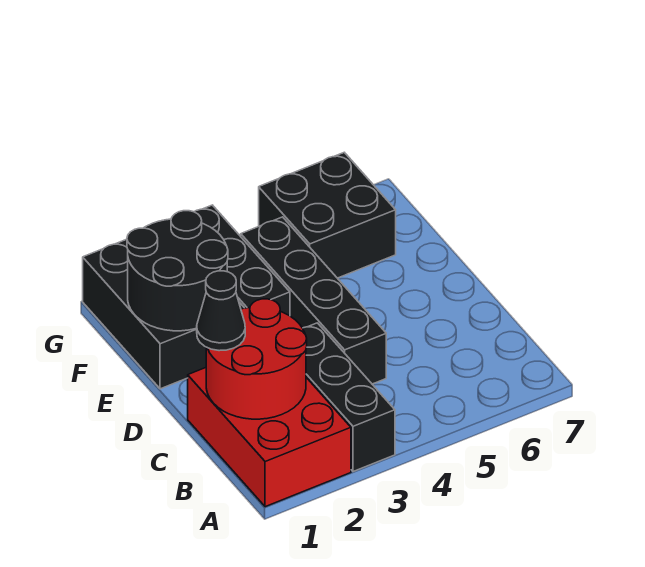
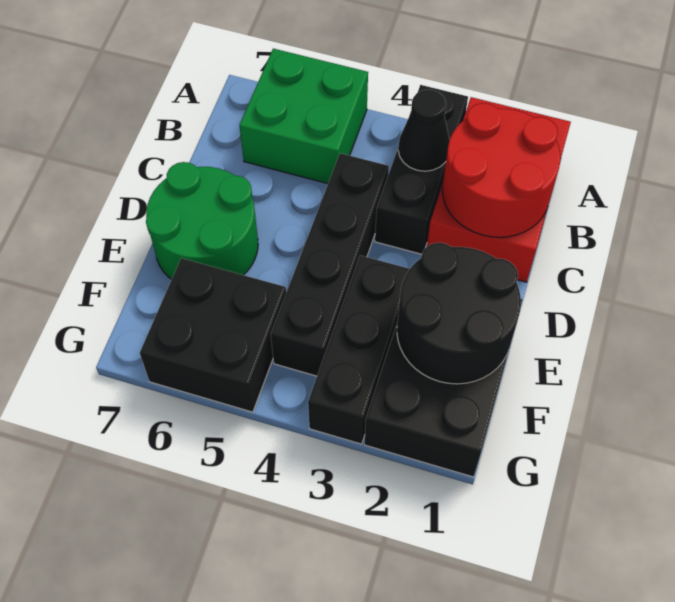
none -> green 2x2 brick [239,49,368,184]
black 1x1 cone [197,271,245,351] -> black 1x1 cone moved to [398,90,450,171]
none -> green 2x2 round brick [146,162,258,279]

